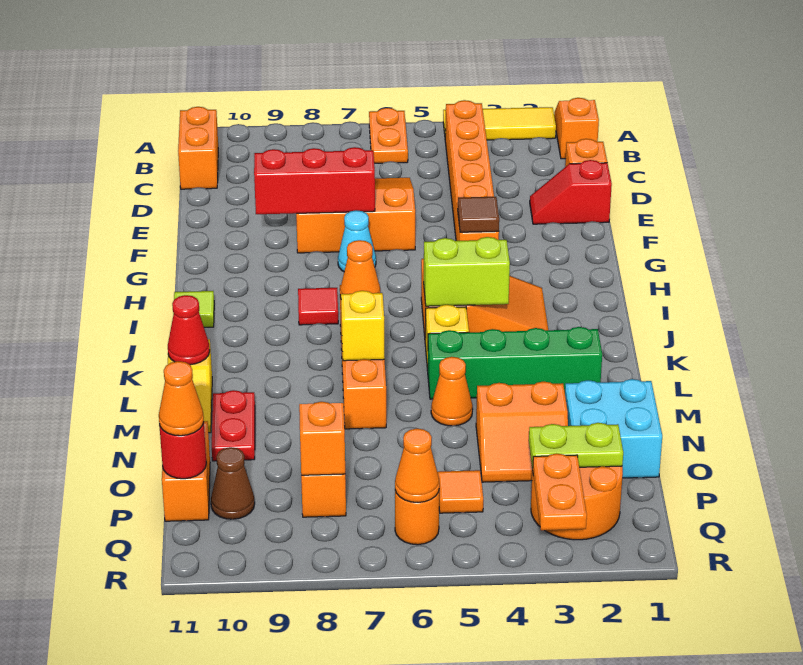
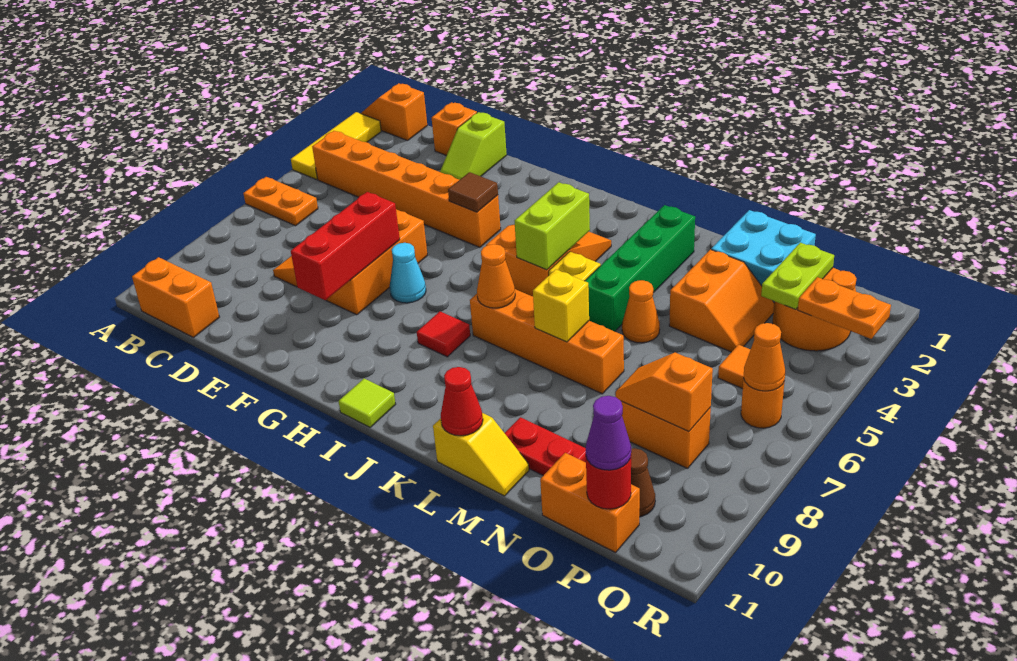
red 1x2 slope [530,160,612,224] -> lime 1x2 slope [440,112,507,180]
orange 1x1 cone [159,361,204,436] -> purple 1x1 cone [586,396,631,470]

